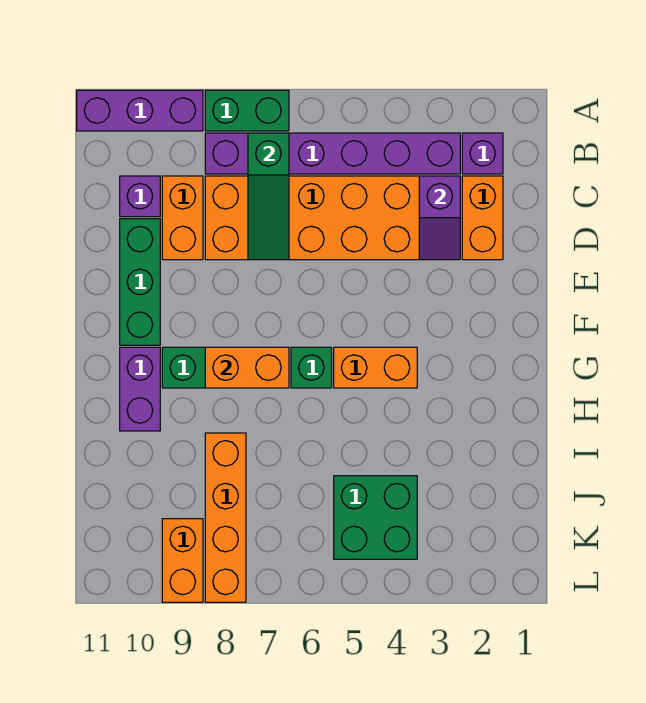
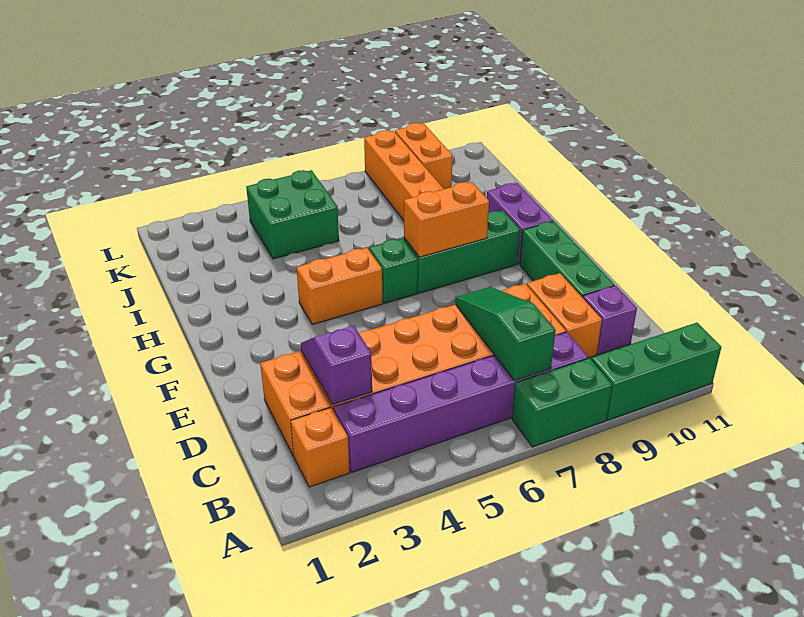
purple 1x3 brick [77,90,203,131] -> green 1x3 brick [591,323,721,420]
purple 1x1 brick [462,133,503,174] -> orange 1x1 brick [291,408,350,487]

